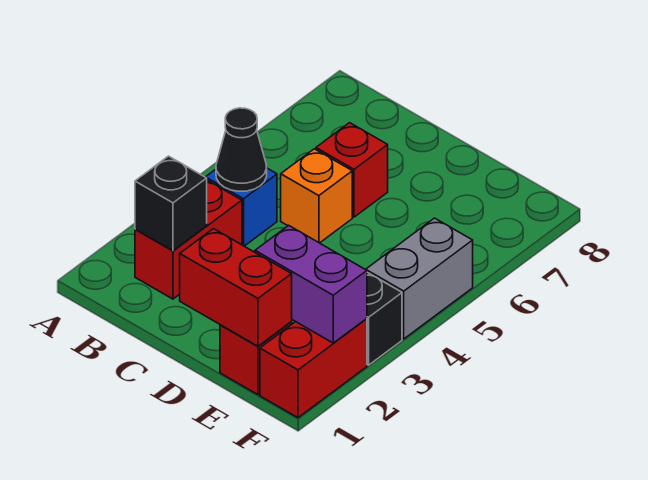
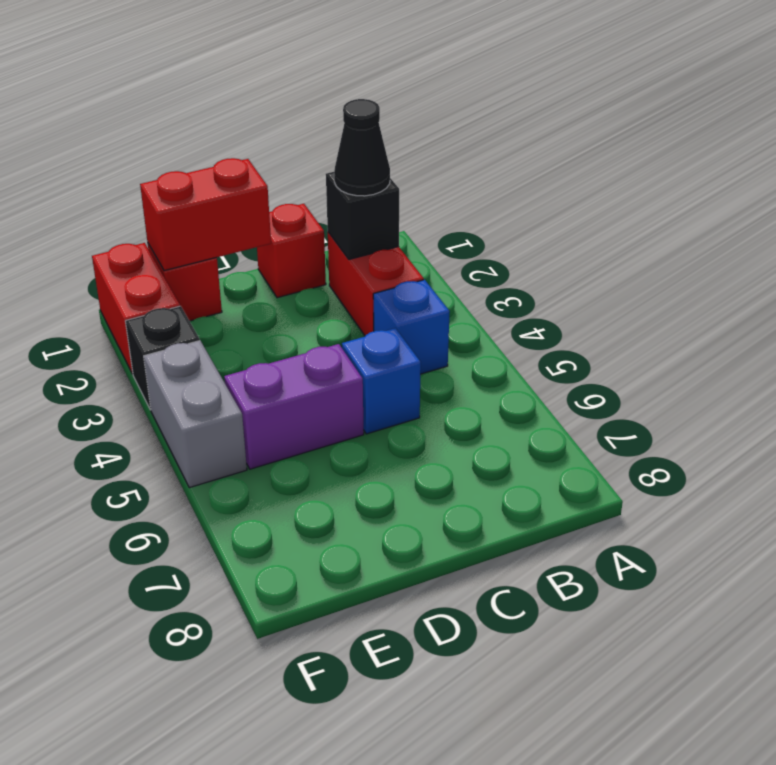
black 1x1 cone [216,108,267,191] -> black 1x1 cone moved to [334,99,390,196]
orange 1x1 brick [281,149,352,243] -> blue 1x1 brick [342,328,421,434]
red 1x1 brick [316,123,388,217] -> red 1x1 brick moved to [257,204,326,298]
purple 1x2 brick [255,225,367,343] -> purple 1x2 brick moved to [224,344,364,469]

